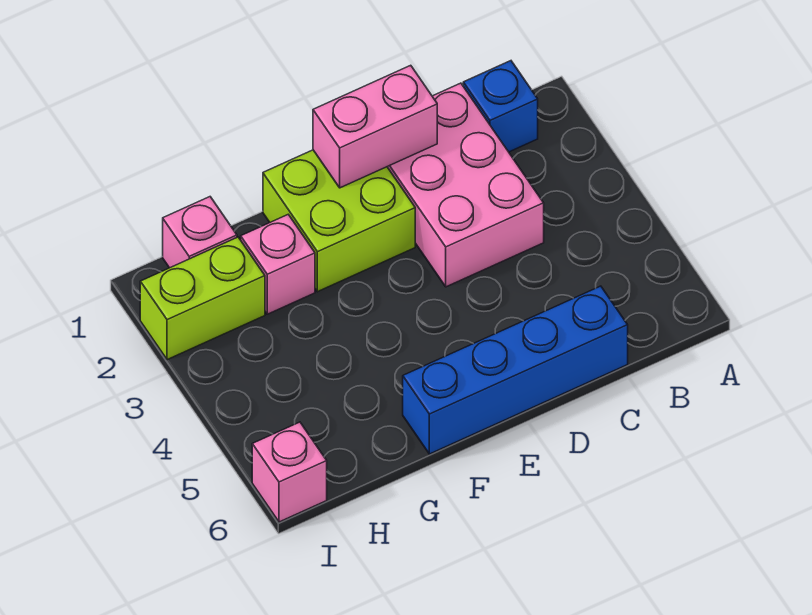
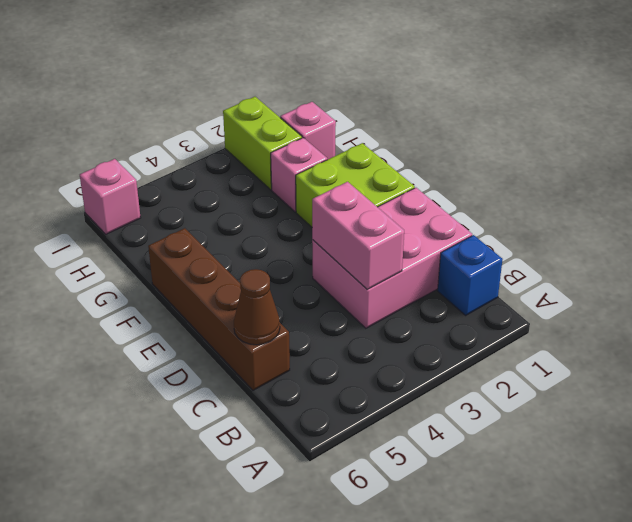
blue 1x4 brick [403,286,628,454] -> brown 1x4 brick [148,228,290,390]
none -> brown 1x1 cone [234,269,280,345]
pink 1x2 brick [313,65,437,188] -> pink 1x2 brick moved to [312,182,404,289]

